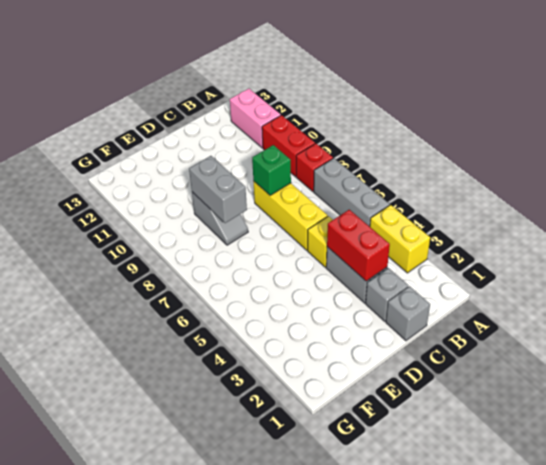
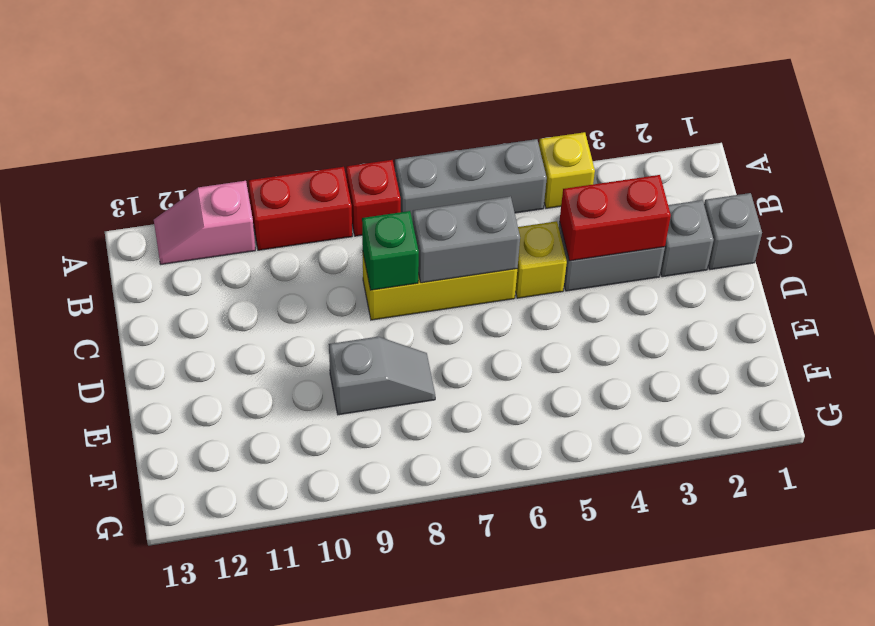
yellow 1x2 brick [370,205,430,273] -> yellow 1x1 brick [539,132,595,208]
pink 1x2 brick [230,89,281,148] -> pink 1x2 slope [154,181,255,264]
grey 1x2 brick [189,156,247,223] -> grey 1x2 brick moved to [412,196,520,283]

